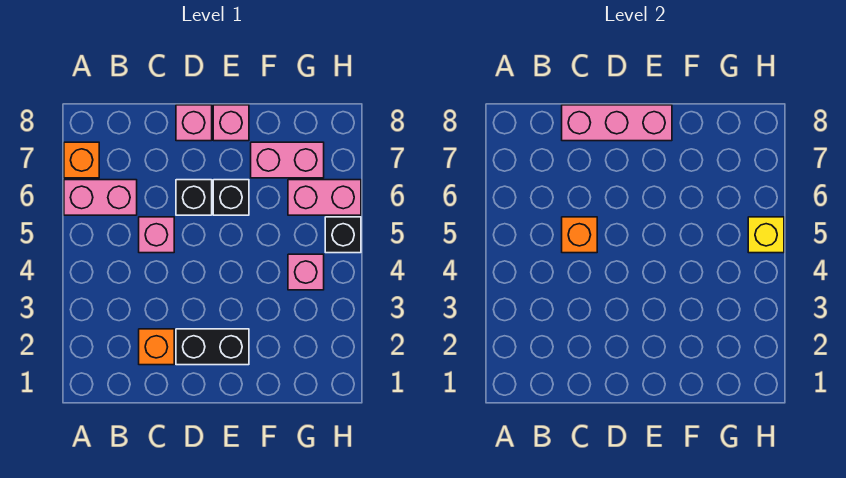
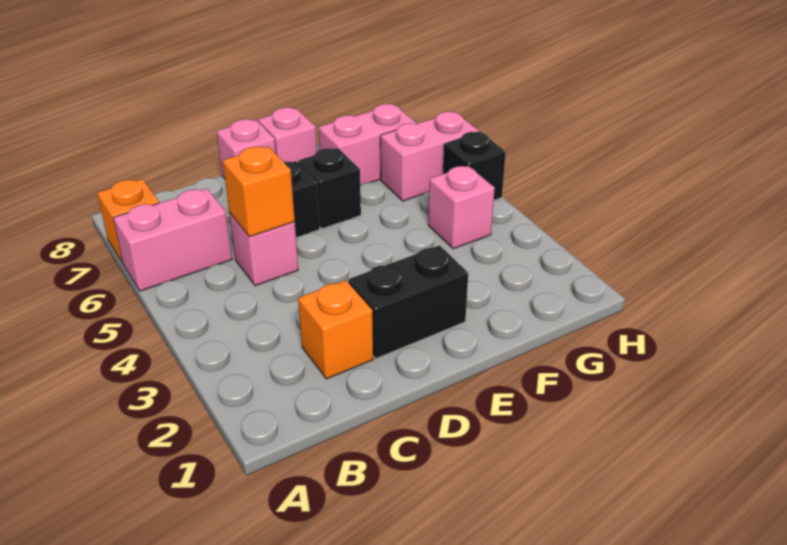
pink 1x3 brick [562,105,672,141] -> none
yellow 1x1 brick [748,217,784,253] -> none

